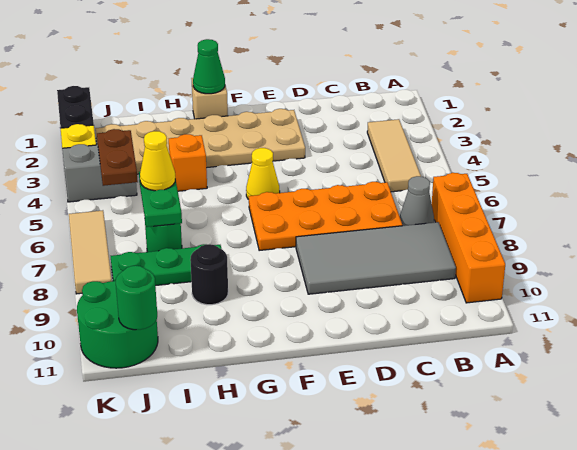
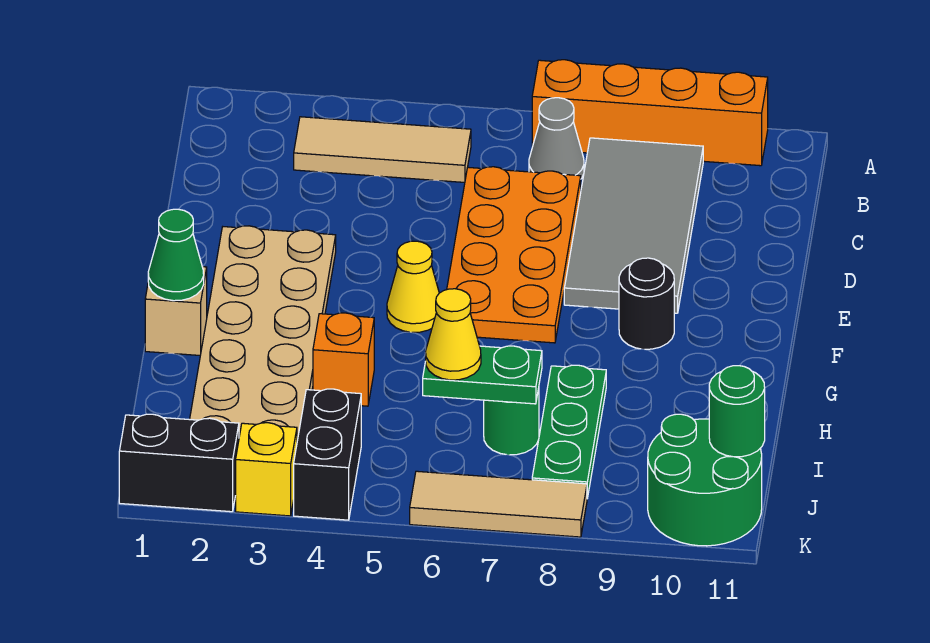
black 1x1 round brick [190,244,228,305] -> black 1x1 round brick moved to [619,258,674,349]
grey 1x2 brick [62,144,137,202] -> black 1x2 brick [294,389,361,520]
brown 1x2 plate [97,129,138,186] -> none

